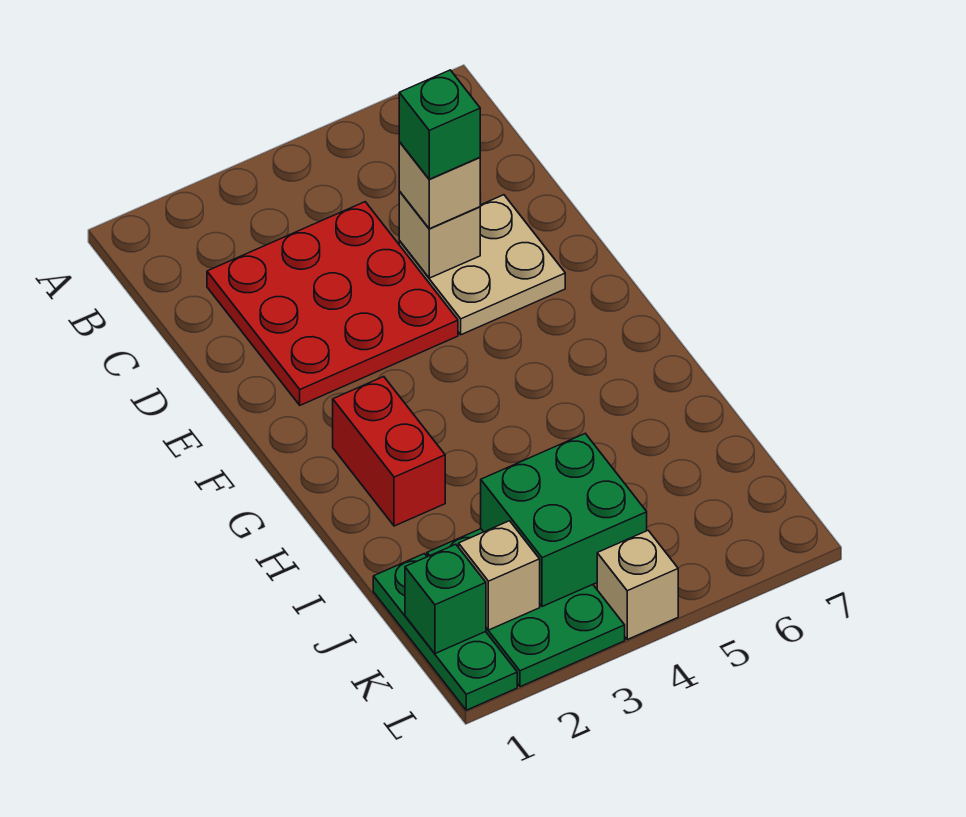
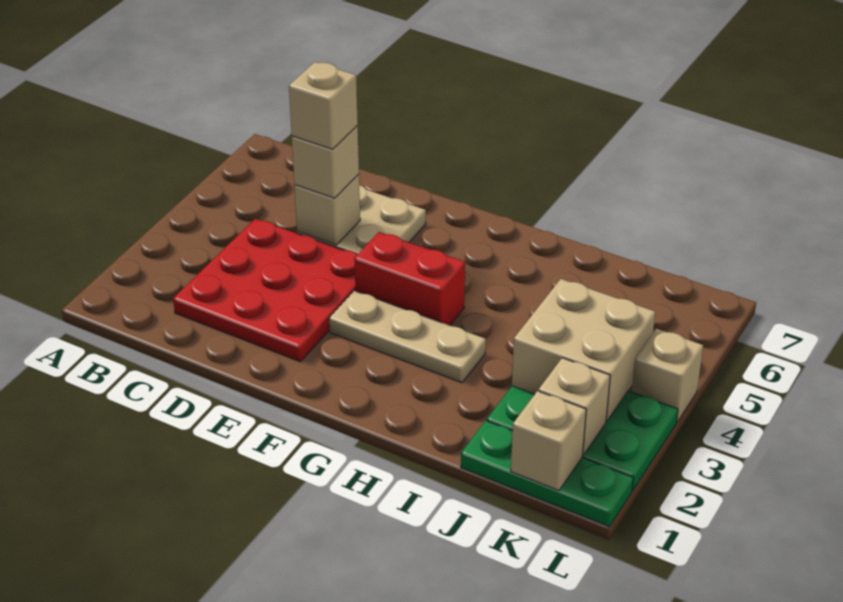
green 1x1 brick [399,70,480,179] -> tan 1x1 brick [289,62,358,149]
none -> tan 1x3 plate [329,291,486,383]
red 1x2 brick [333,377,445,526] -> red 1x2 brick moved to [354,232,465,325]
green 2x2 brick [481,434,647,607] -> tan 2x2 brick [512,279,655,421]
green 1x1 brick [405,544,486,654] -> tan 1x1 brick [511,391,586,491]

